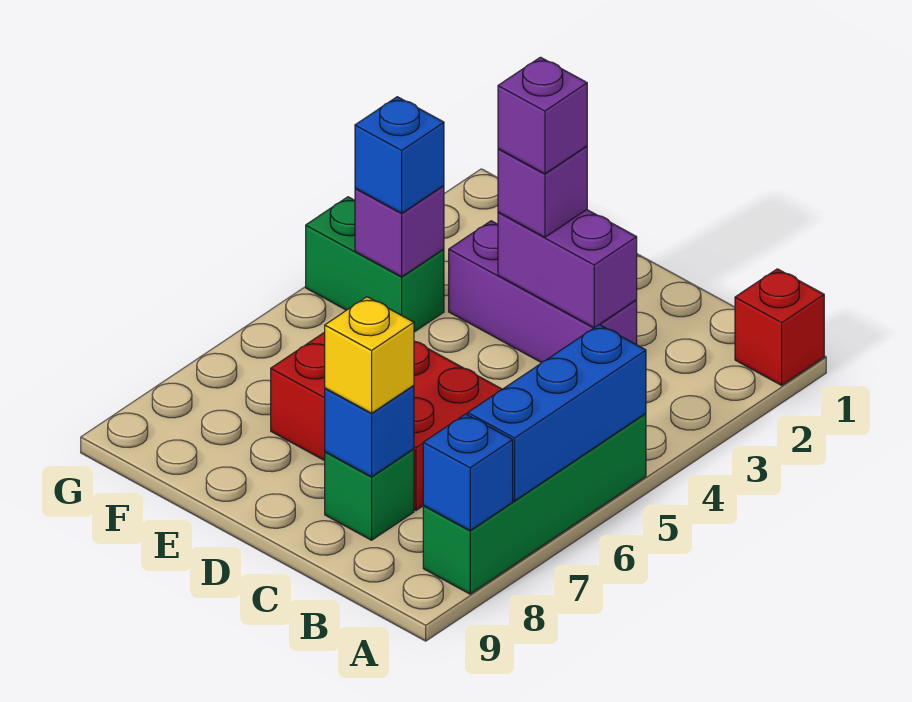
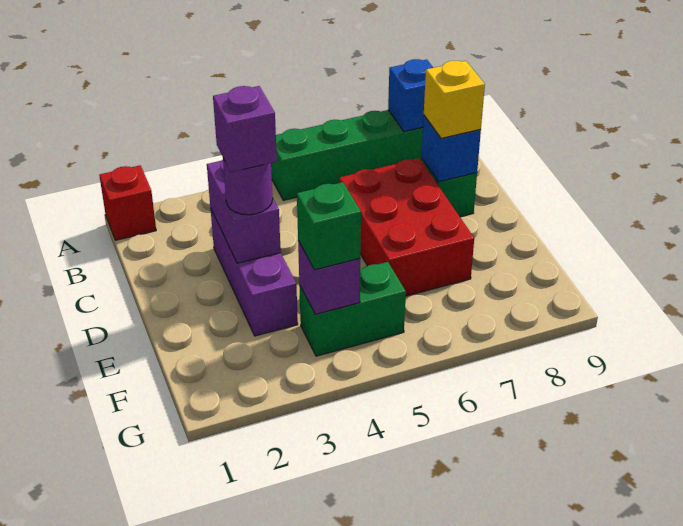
blue 1x3 brick [468,325,646,501] -> none
purple 1x1 brick [498,146,587,237] -> purple 1x1 round brick [223,158,273,215]
green 1x2 brick [306,197,444,332] -> green 1x2 brick turned to [299,262,406,356]
blue 1x1 brick [355,97,444,213] -> green 1x1 brick [297,182,361,270]

